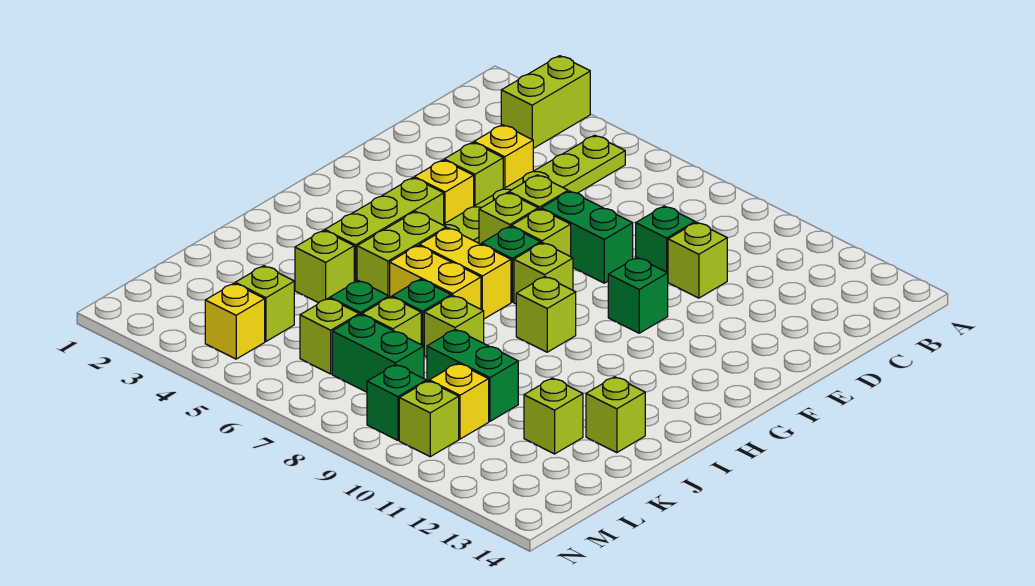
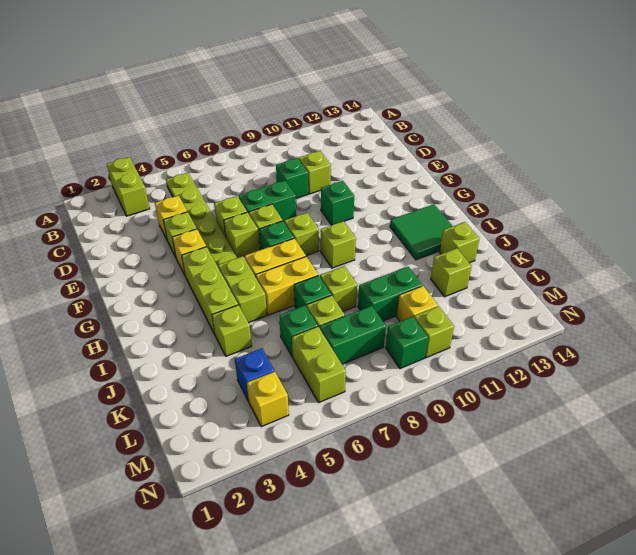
none -> green 2x2 tile [390,204,452,260]
lime 1x1 brick [235,266,294,341] -> blue 1x1 brick [235,348,274,402]
lime 1x1 brick [300,298,359,374] -> lime 1x2 brick [292,327,346,403]

